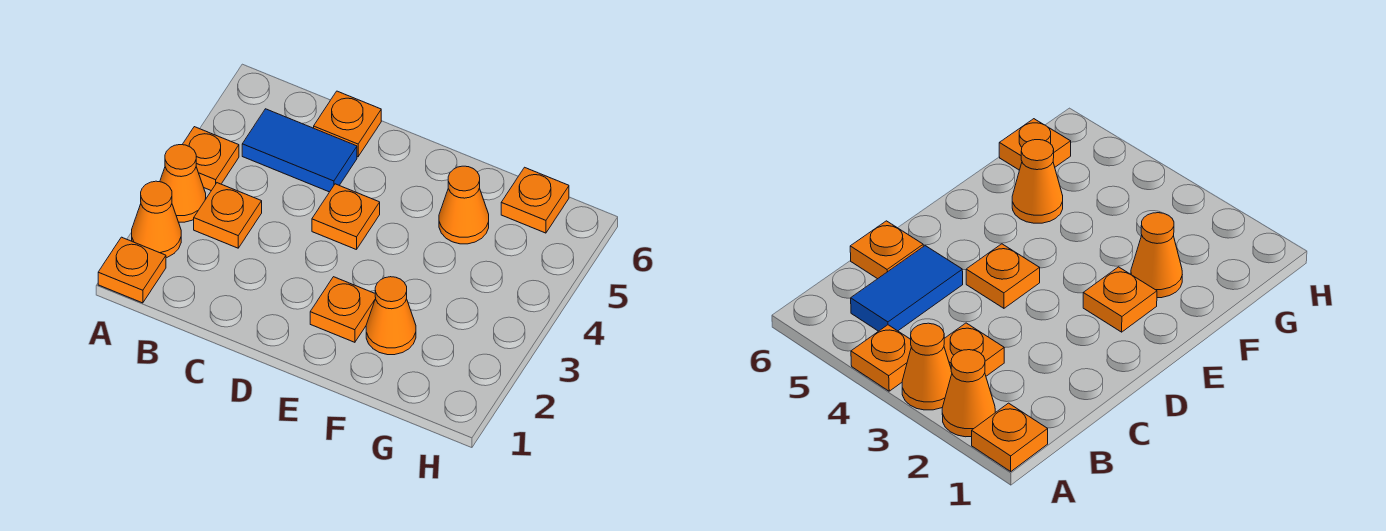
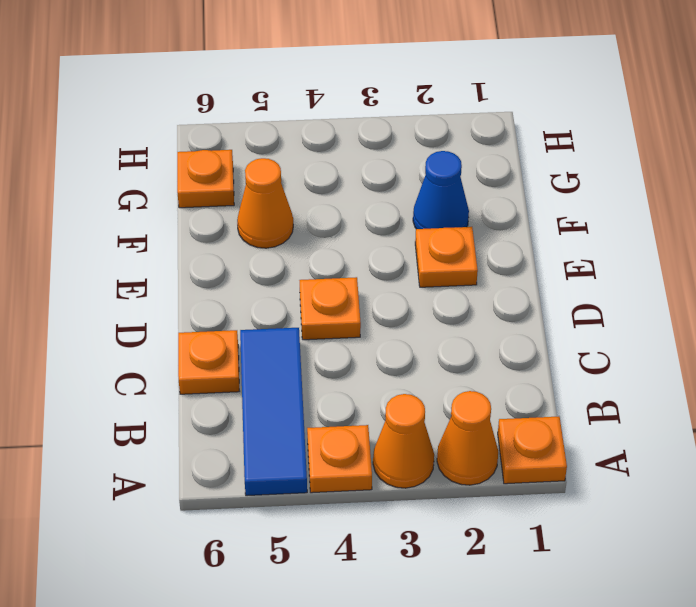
orange 1x1 plate [194,183,262,248] -> none
blue 1x2 tile [242,109,357,192] -> blue 1x3 tile [240,328,307,496]
orange 1x1 cone [366,277,416,355] -> blue 1x1 cone [413,151,469,229]

